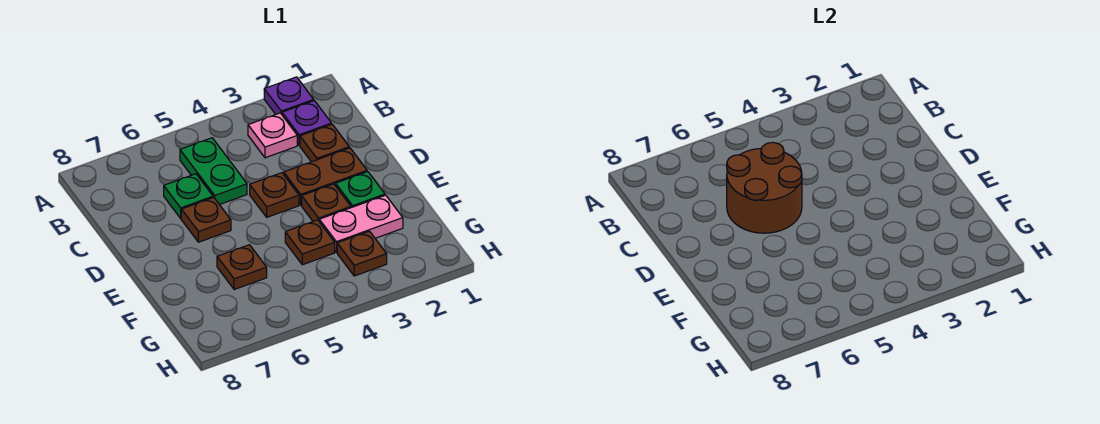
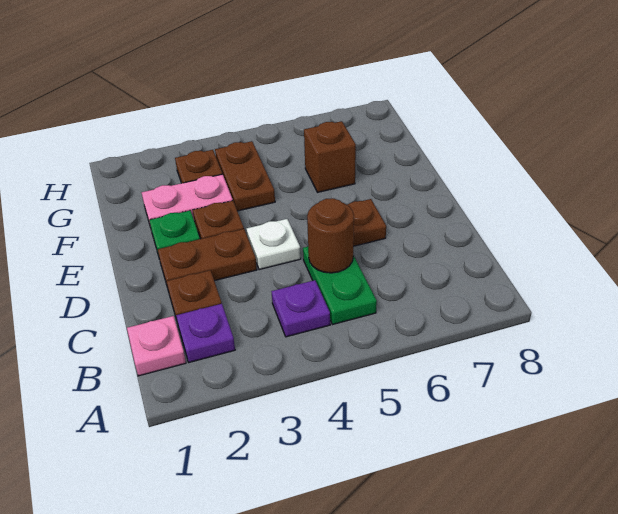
purple 1x1 plate [264,77,314,114] -> purple 1x1 plate moved to [271,280,330,337]
pink 1x1 plate [248,113,297,158] -> pink 1x1 plate moved to [127,316,186,376]
brown 2x2 round brick [727,142,802,233] -> brown 1x1 round brick [307,198,354,273]
green 1x1 plate [164,174,213,218] -> none
brown 1x1 plate [250,173,299,217] -> white 1x1 plate [247,219,301,270]
brown 1x1 plate [285,220,335,265] -> brown 1x2 plate [215,141,275,211]
brown 1x1 plate [217,245,267,290] -> brown 1x1 brick [304,121,356,192]

